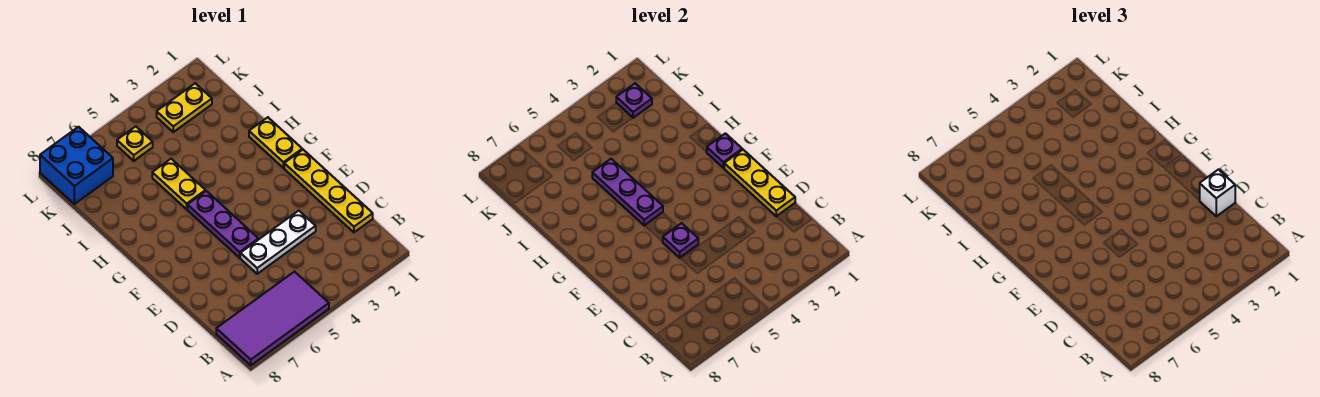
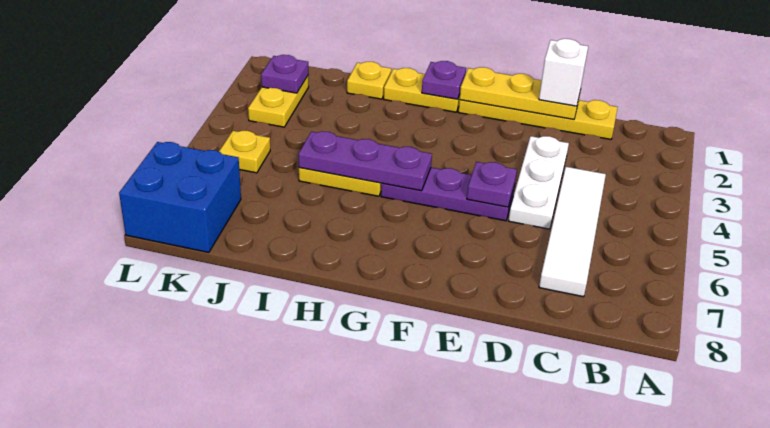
purple 2x4 tile [216,272,329,365] -> none
none -> white 1x4 tile [539,167,606,297]
none -> yellow 1x1 plate [347,62,392,99]

